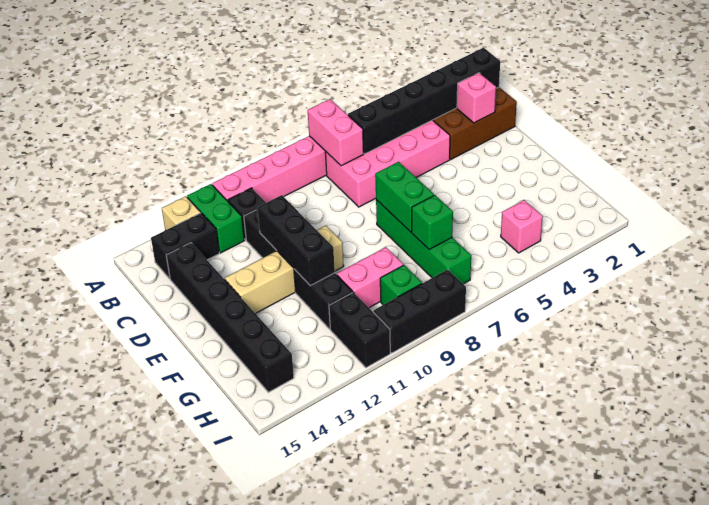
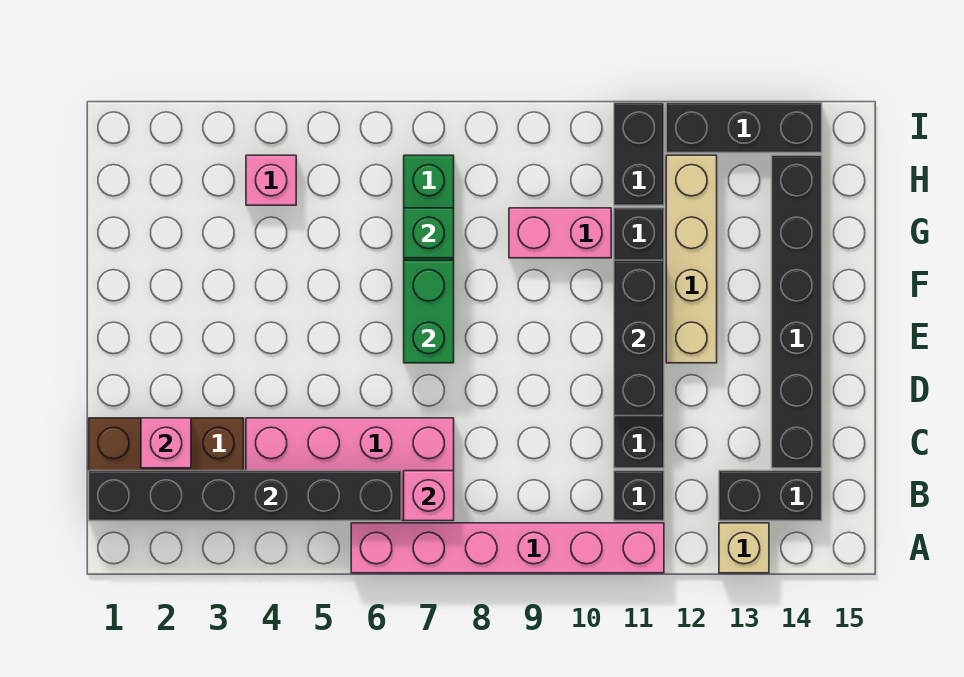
pink 1x2 brick [308,99,364,166] -> pink 1x1 brick [404,471,454,521]
green 1x2 brick [187,184,244,253] -> none
tan 1x4 brick [225,226,344,314] -> tan 1x4 brick turned to [666,155,717,363]
green 1x1 brick [380,265,422,305] -> none
black 1x3 brick [373,270,466,353] -> black 1x3 brick moved to [666,103,822,153]

